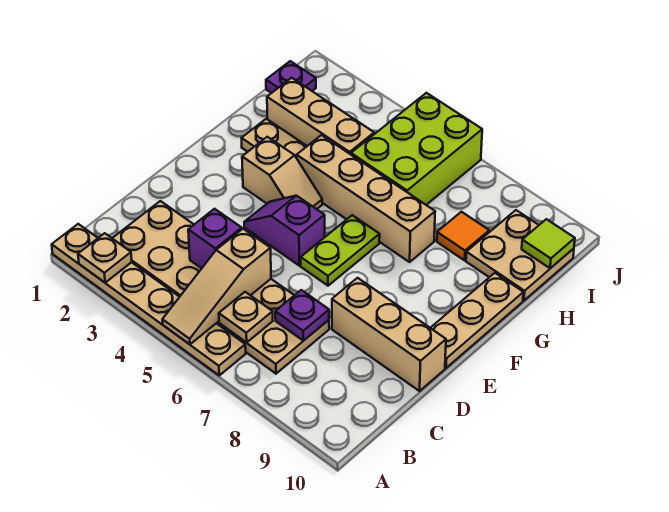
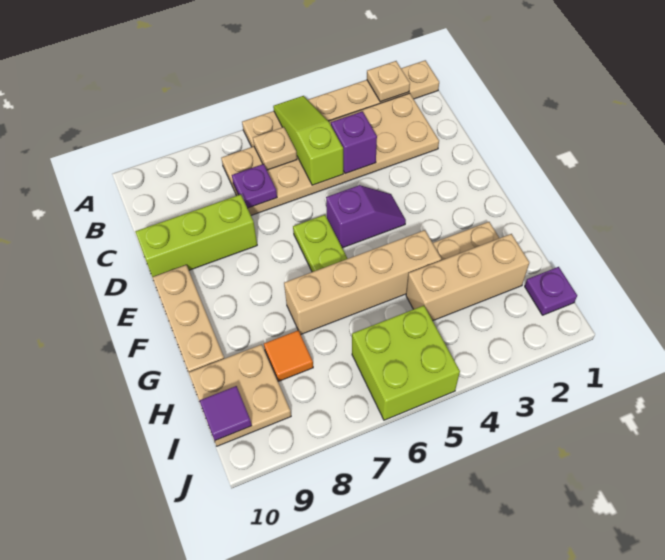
tan 1x3 slope [162,229,271,344] -> lime 1x3 slope [273,96,343,185]
tan 1x3 brick [332,278,446,391] -> lime 1x3 brick [135,194,257,277]
tan 1x2 slope [242,137,322,209] -> none
lime 2x3 brick [351,93,482,205] -> lime 2x2 brick [352,306,460,420]
lime 1x1 tile [522,219,575,268] -> purple 1x1 tile [199,386,252,441]

